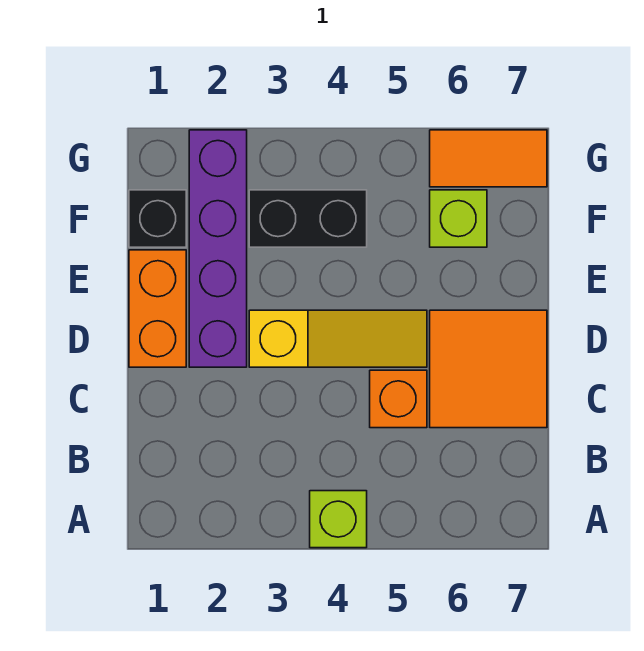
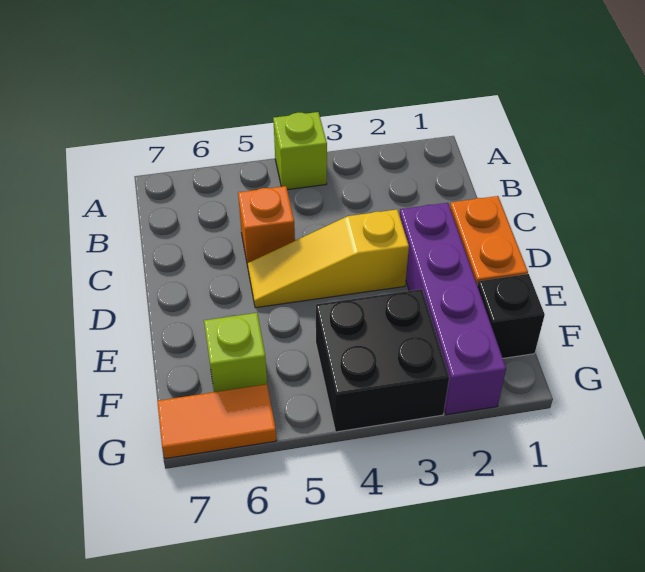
orange 2x2 tile [430,310,547,428] -> none
black 1x2 brick [249,190,367,247] -> black 2x2 brick [316,289,449,432]

